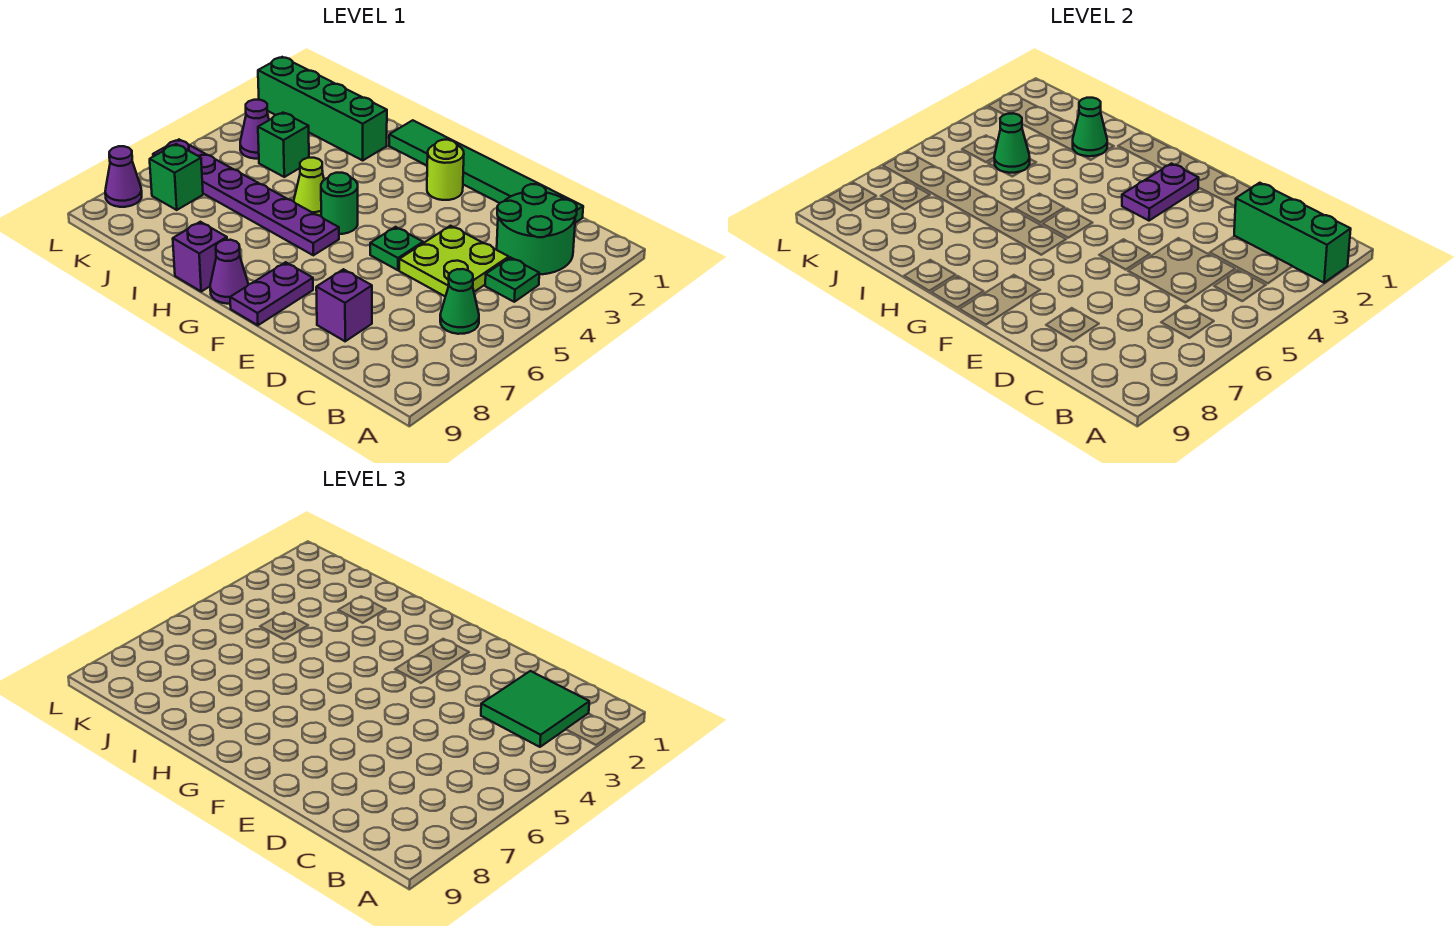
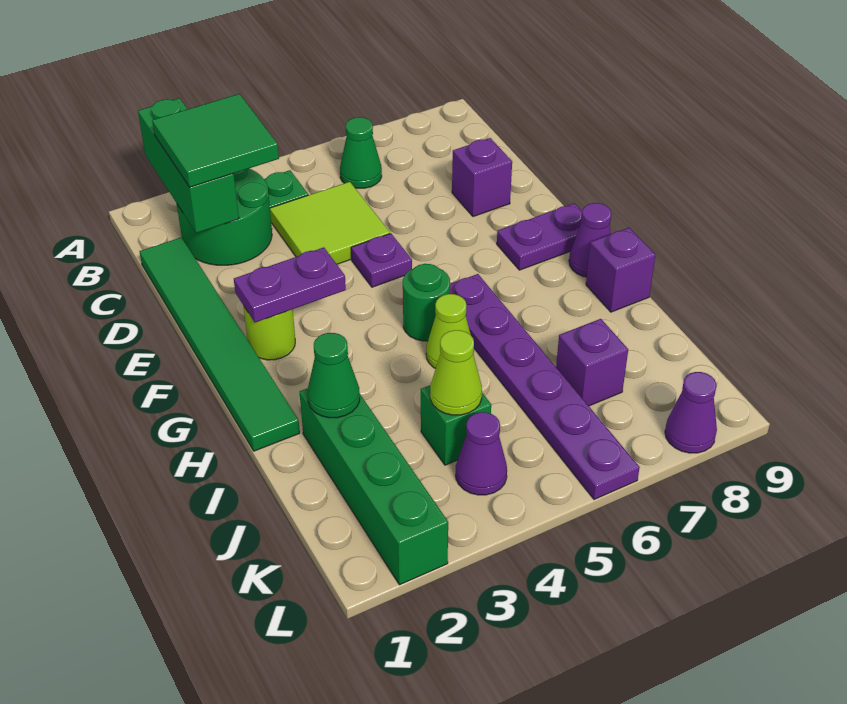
lime 2x2 plate [399,226,509,297] -> lime 2x2 tile [270,182,390,264]
green 1x1 plate [370,227,423,270] -> purple 1x1 plate [351,234,412,287]
green 1x1 cone [994,113,1030,173] -> lime 1x1 cone [430,330,482,415]
none -> purple 1x1 brick [556,319,628,406]
green 1x1 brick [150,144,203,210] -> none

